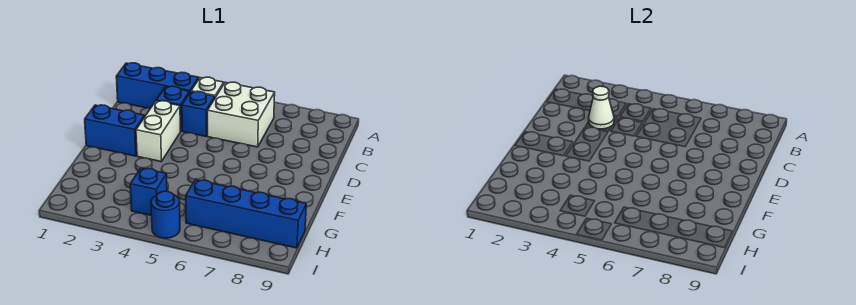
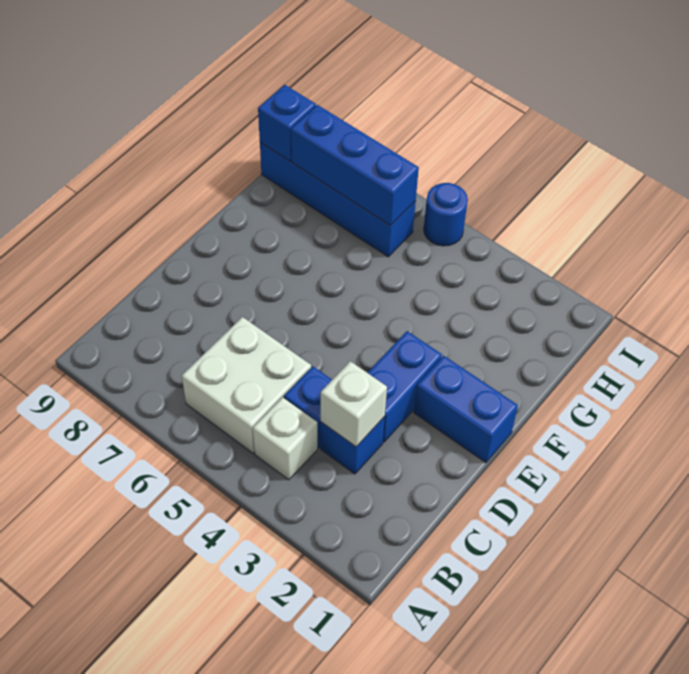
blue 1x3 brick [116,63,199,108] -> blue 1x3 brick moved to [291,105,419,226]
white 1x1 cone [589,86,614,129] -> white 1x1 brick [321,361,387,447]
white 1x2 brick [136,101,180,162] -> blue 1x2 brick [367,331,442,442]
blue 1x1 brick [130,168,167,216] -> blue 1x1 brick moved to [258,85,316,161]

